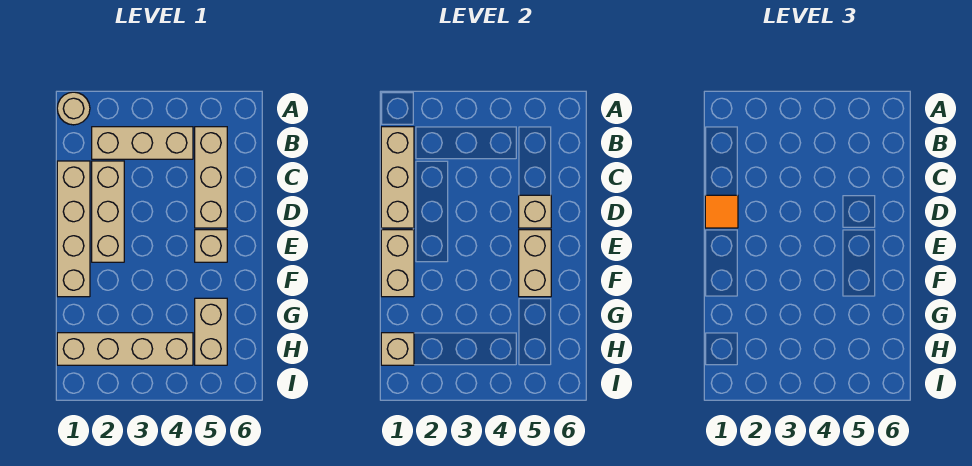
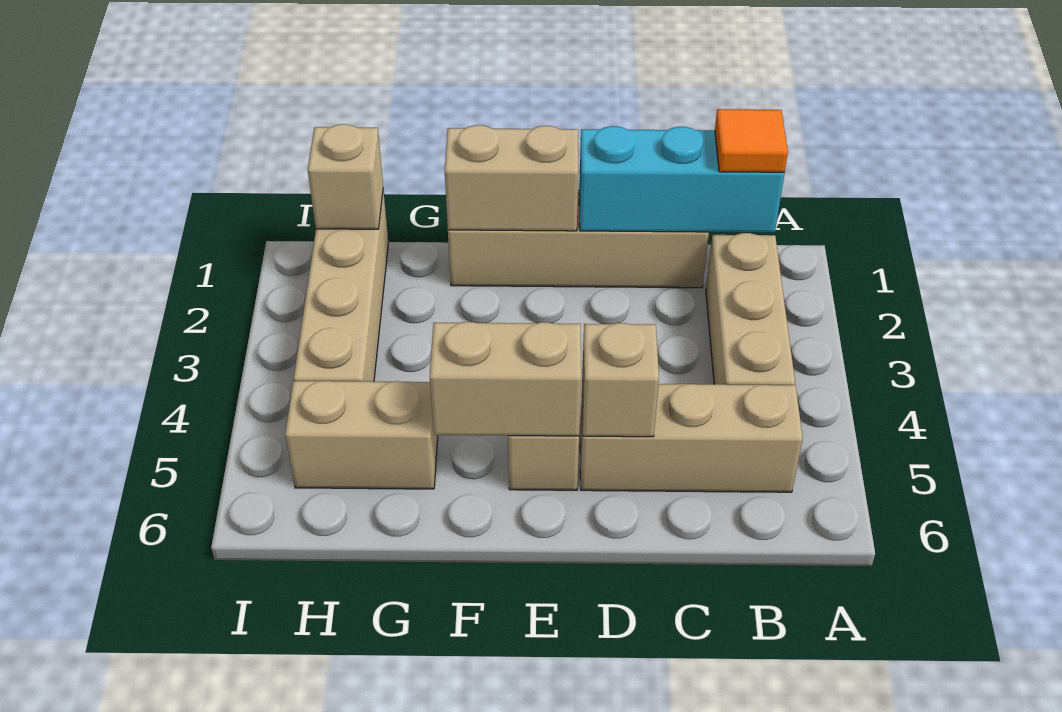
tan 1x1 round brick [57,92,90,125] -> none
tan 1x3 brick [381,127,414,228] -> cyan 1x3 brick [579,126,785,232]
tan 1x3 brick [92,161,124,262] -> none
orange 1x1 tile [705,195,738,228] -> orange 1x1 tile moved to [715,109,788,172]

